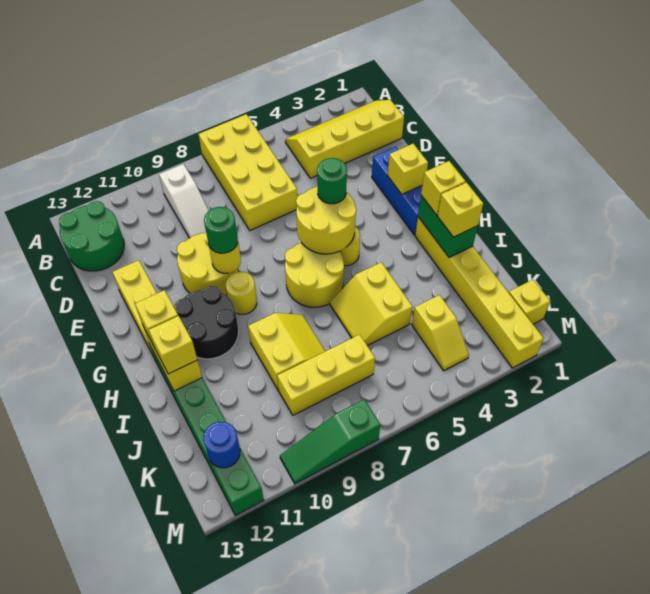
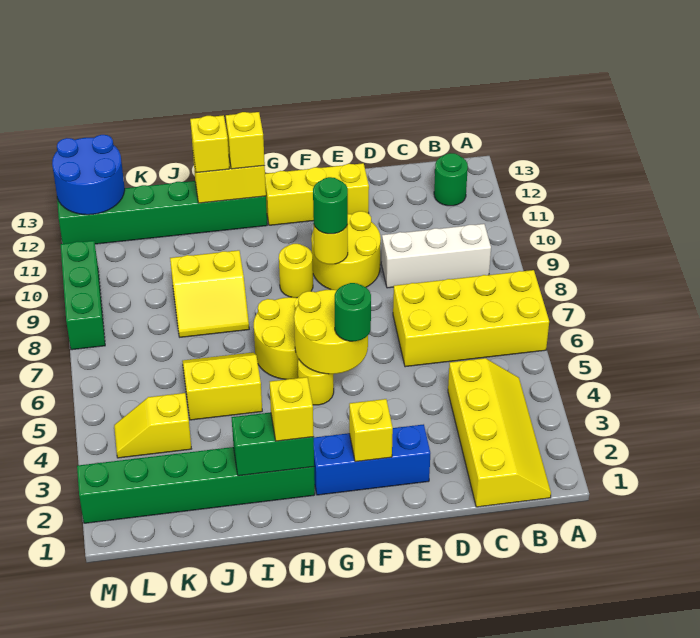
white 1x3 slope [159,164,209,238] -> white 1x3 brick [381,224,491,288]
green 2x2 round brick [59,201,124,271] -> green 1x1 round brick [434,153,468,206]
black 2x2 round brick [174,286,239,359] -> none
yellow 1x6 brick [415,217,543,368] -> green 1x6 brick [77,447,315,523]
yellow 1x1 brick [437,182,483,237] -> none
yellow 1x3 brick [277,334,375,415] -> none
yellow 1x1 brick [509,280,550,324] -> none
blue 1x1 round brick [203,422,240,468] -> blue 2x2 round brick [52,135,125,215]
green 1x3 slope [280,399,380,484] -> green 1x3 brick [61,241,105,350]

